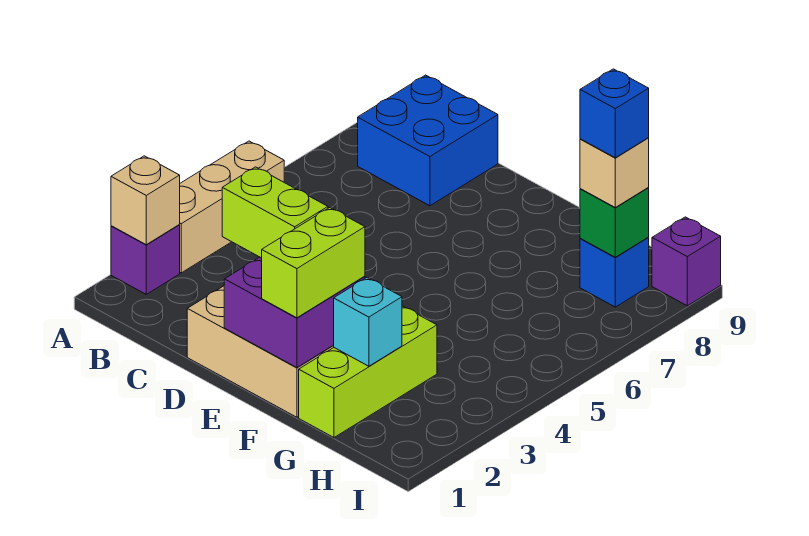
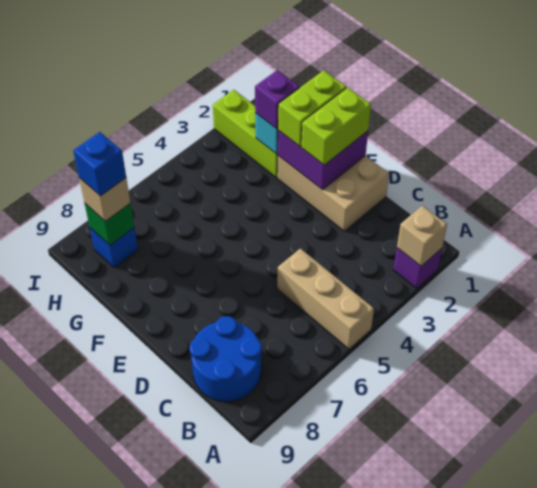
tan 1x3 brick [179,141,284,273] -> tan 1x3 brick turned to [277,249,374,349]
blue 2x2 brick [358,75,498,206] -> blue 2x2 round brick [190,316,262,402]
lime 1x2 brick [222,167,328,258] -> lime 1x2 brick turned to [301,88,371,165]
lime 1x3 brick [299,306,437,438] -> lime 1x3 brick turned to [213,90,278,178]
purple 1x1 brick [652,217,721,306] -> purple 1x1 brick moved to [255,70,300,129]

